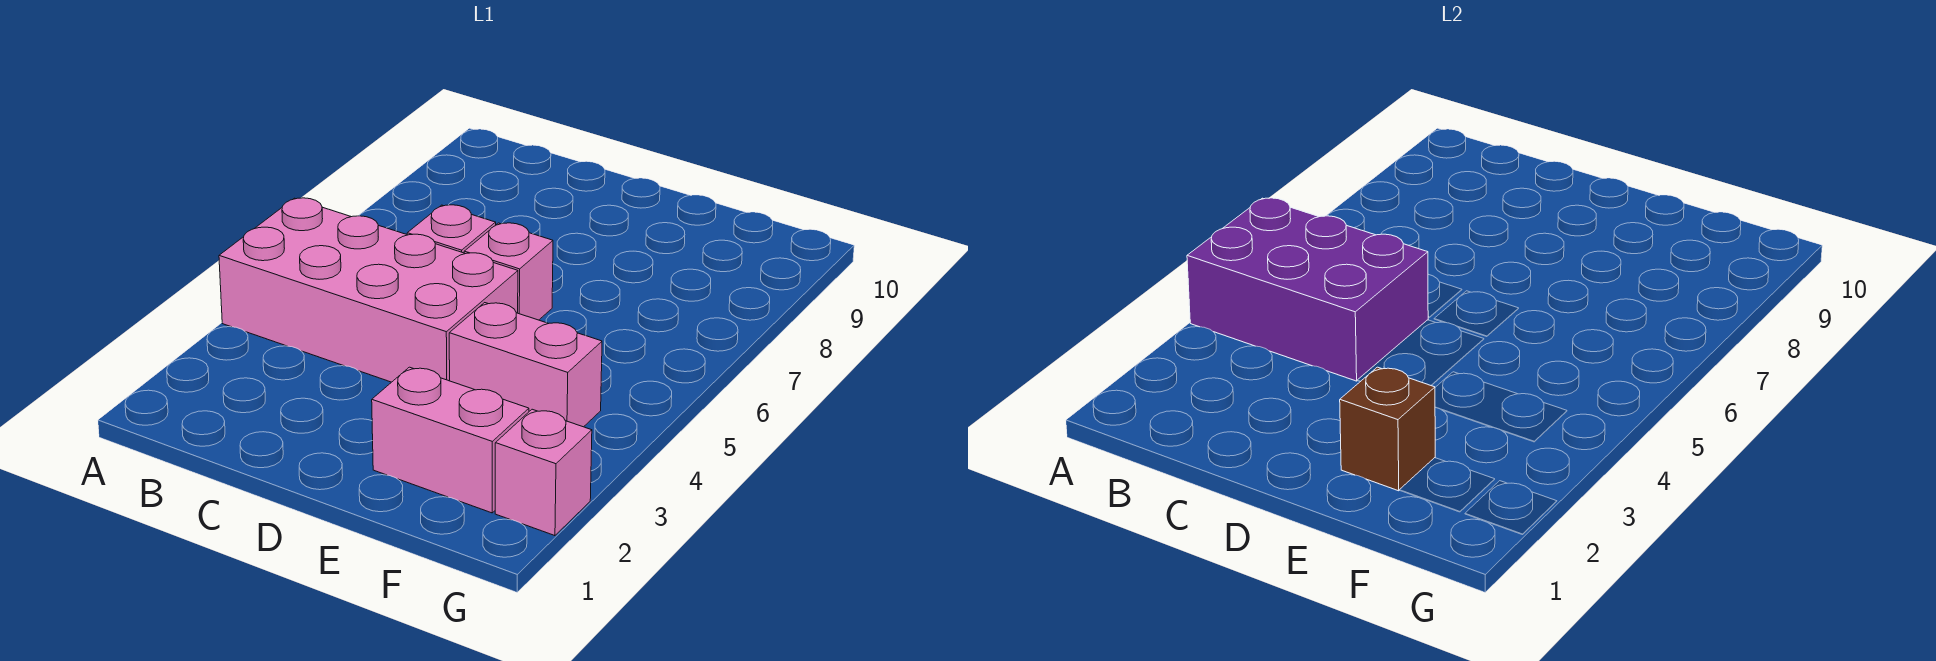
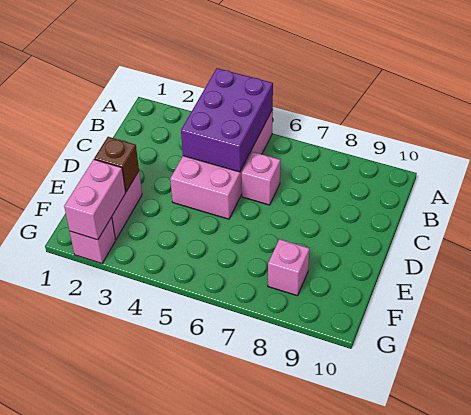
pink 1x1 brick [464,223,553,320] -> pink 1x1 brick moved to [268,239,309,296]
pink 1x2 brick [449,303,602,427] -> pink 1x2 brick moved to [64,159,126,240]

